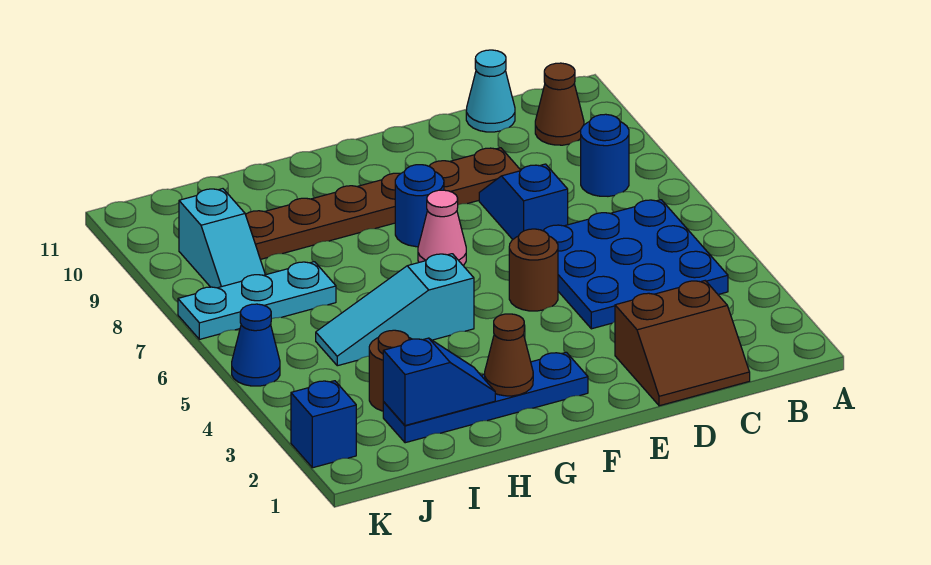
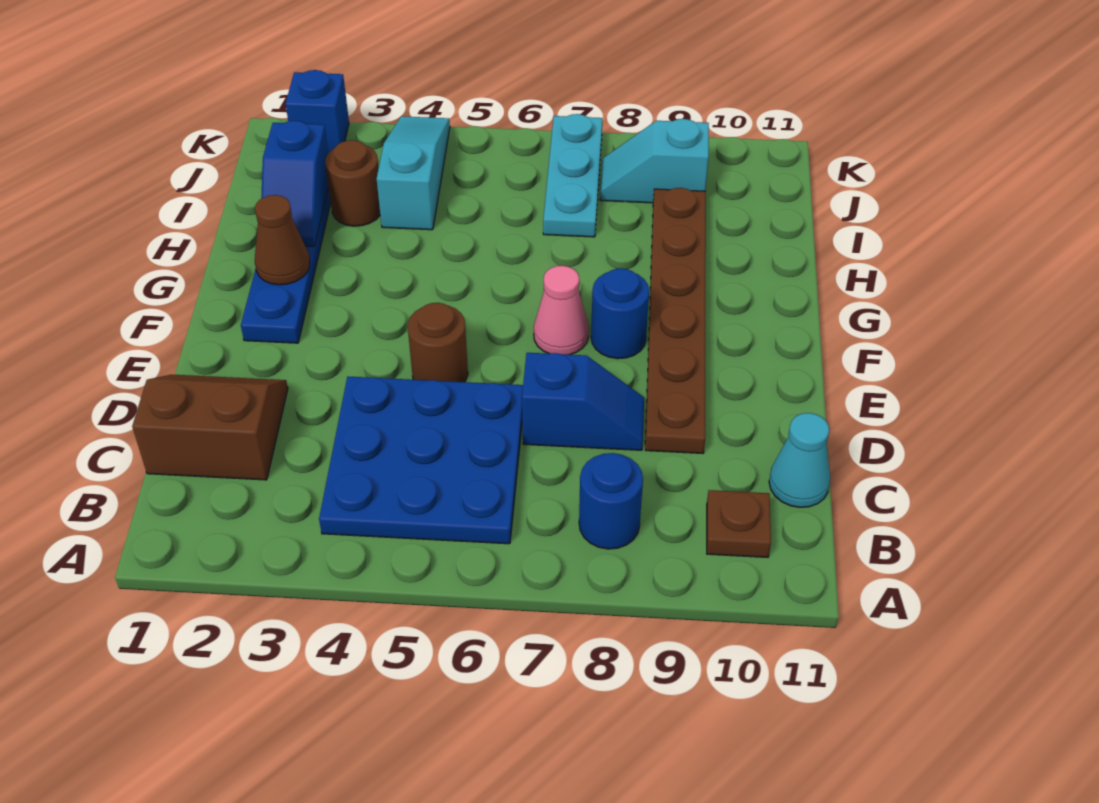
brown 1x1 cone [535,63,584,145] -> brown 1x1 plate [707,490,771,557]
brown 2x2 slope [615,281,750,406] -> brown 2x2 slope turned to [132,374,288,480]
cyan 1x3 slope [316,254,474,366] -> cyan 1x3 slope moved to [377,116,450,230]
blue 1x1 cone [232,304,280,386] -> none

